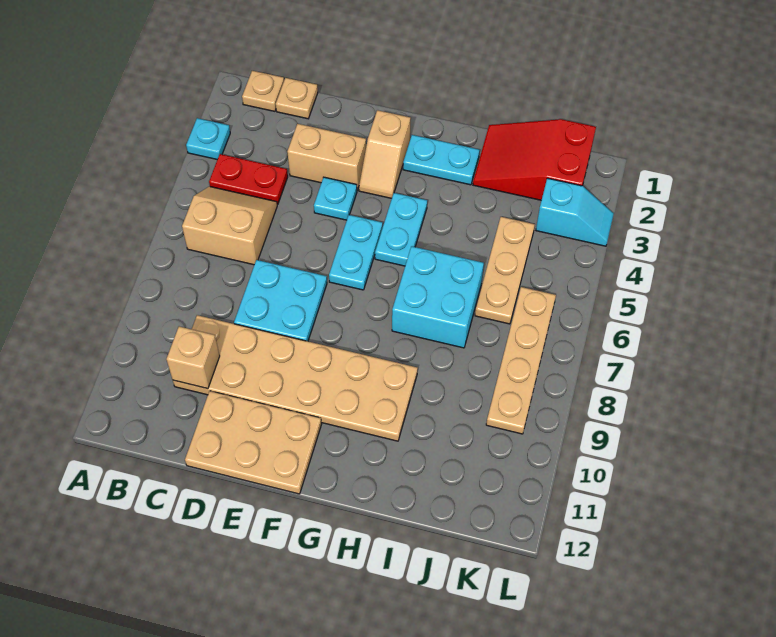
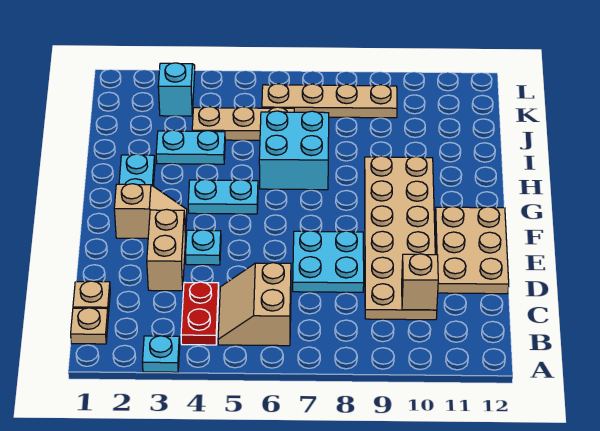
cyan 1x2 plate [329,215,383,290] -> cyan 1x2 plate moved to [156,130,225,164]
red 2x3 slope [473,119,596,200] -> none

